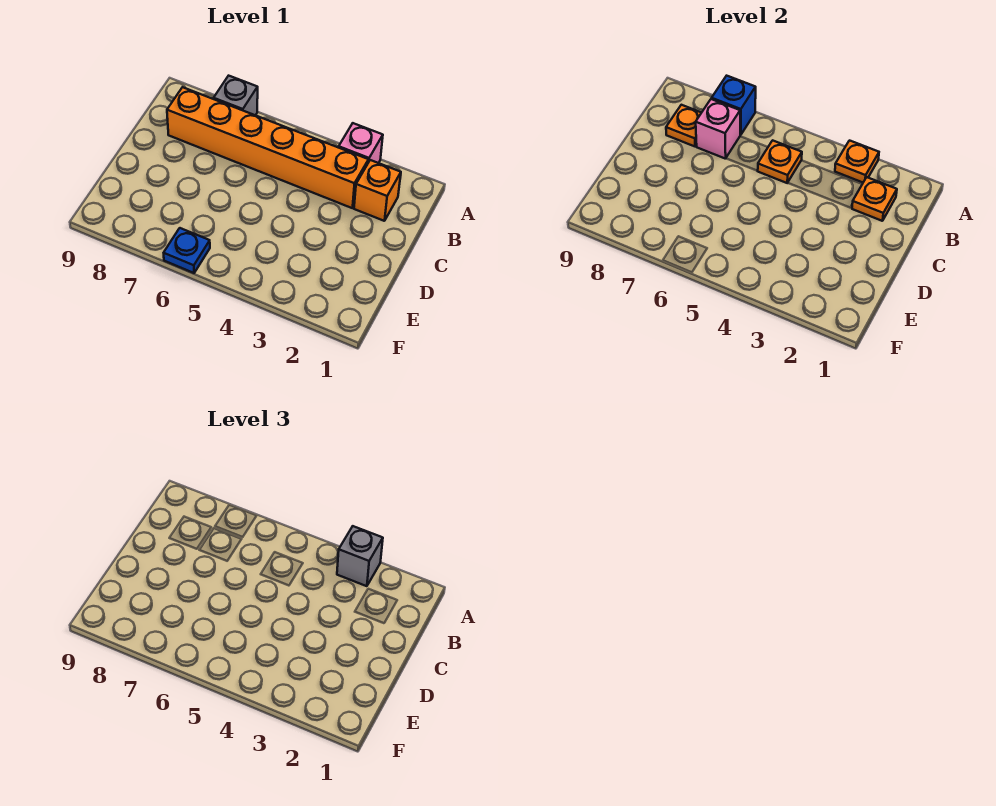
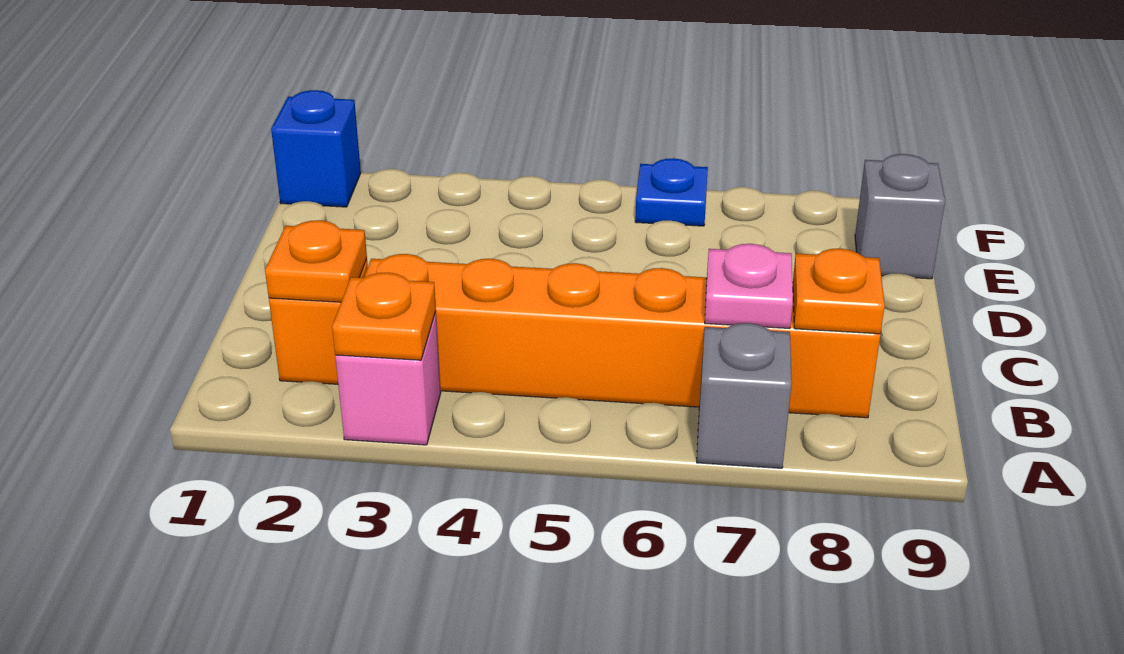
grey 1x1 brick [337,526,383,586] -> grey 1x1 brick moved to [855,154,945,279]
blue 1x1 brick [712,76,756,135] -> blue 1x1 brick moved to [271,90,361,207]
orange 1x1 plate [758,140,802,183] -> none
pink 1x1 brick [696,99,740,159] -> pink 1x1 plate [705,244,793,328]

